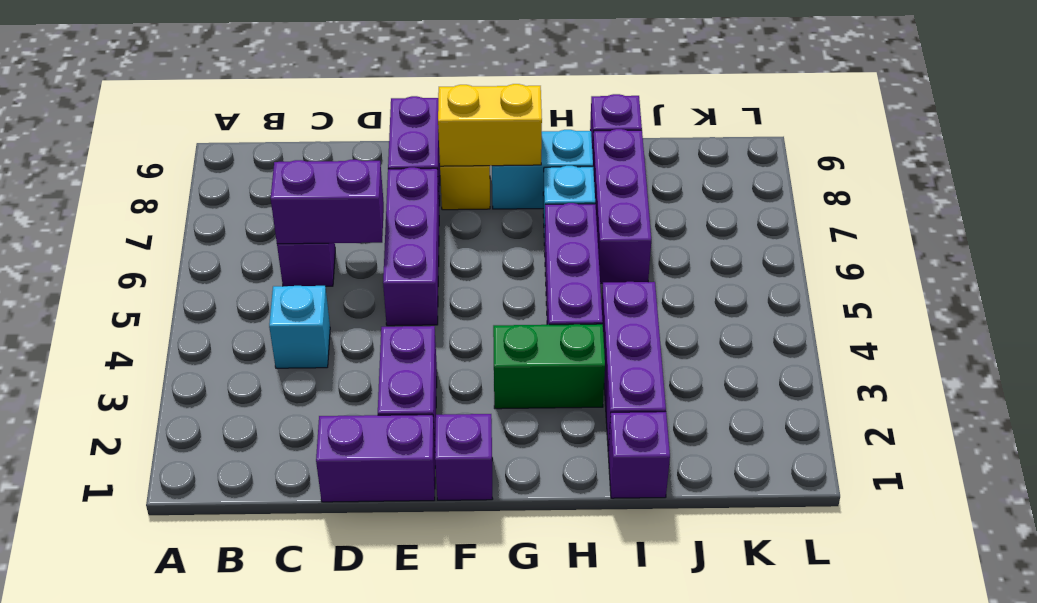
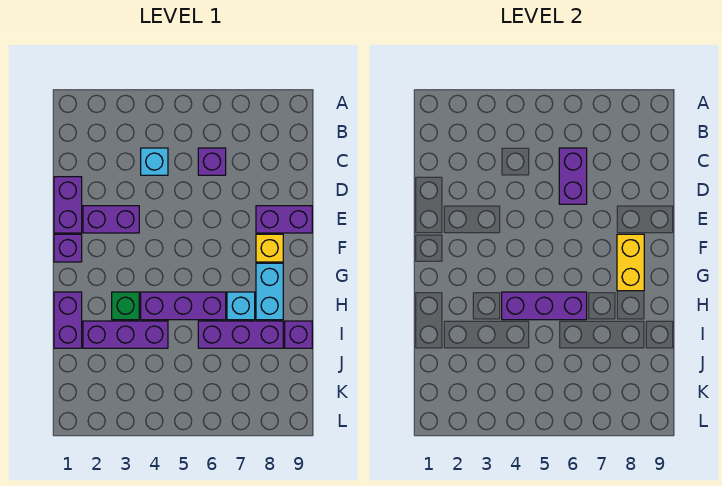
purple 1x3 brick [383,167,439,326] -> purple 1x3 brick moved to [502,292,587,320]
green 1x2 brick [493,324,605,409] -> green 1x1 brick [112,292,139,320]
purple 1x1 brick [608,412,670,498] -> purple 1x2 brick [54,292,82,348]

